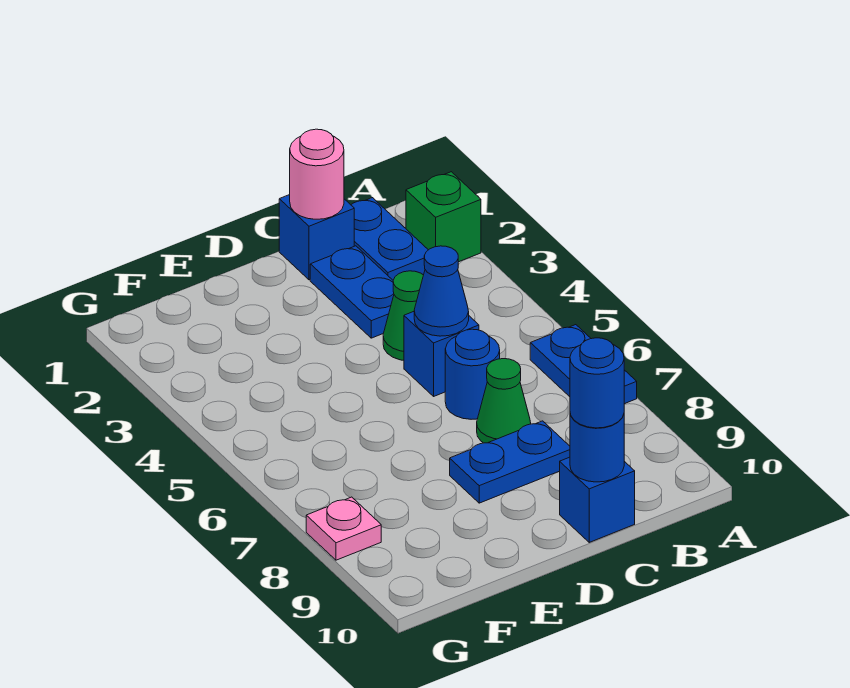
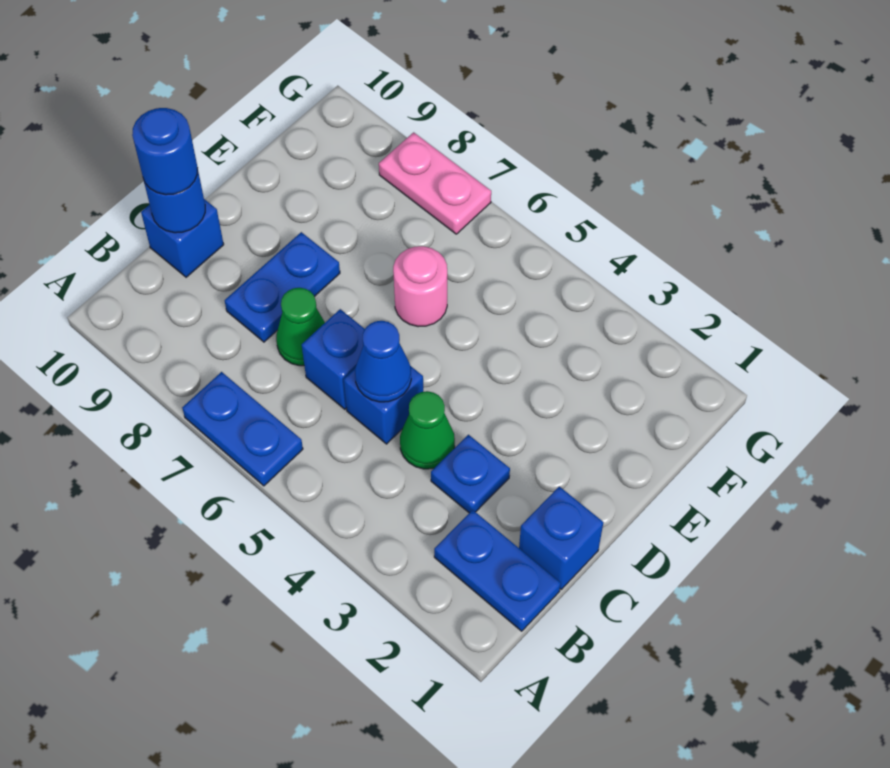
green 1x1 brick [406,172,481,262] -> none
pink 1x1 round brick [290,129,344,219] -> pink 1x1 round brick moved to [393,246,447,327]
blue 1x2 plate [310,246,394,338] -> blue 1x1 plate [431,435,510,513]
blue 1x1 round brick [445,329,500,419] -> blue 1x1 brick [302,309,365,409]
pink 1x1 plate [306,497,381,560] -> pink 1x2 plate [379,132,491,234]

